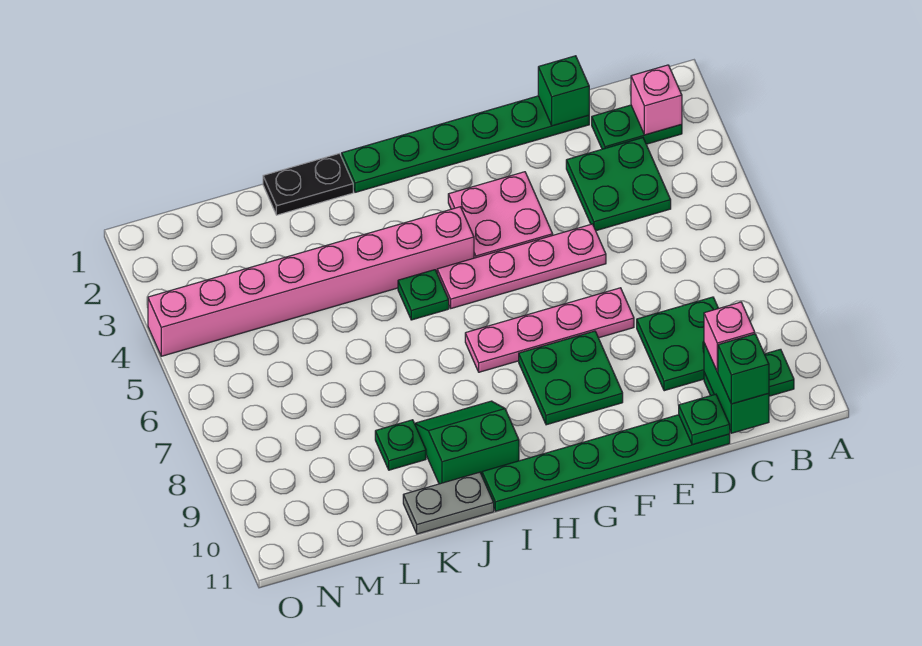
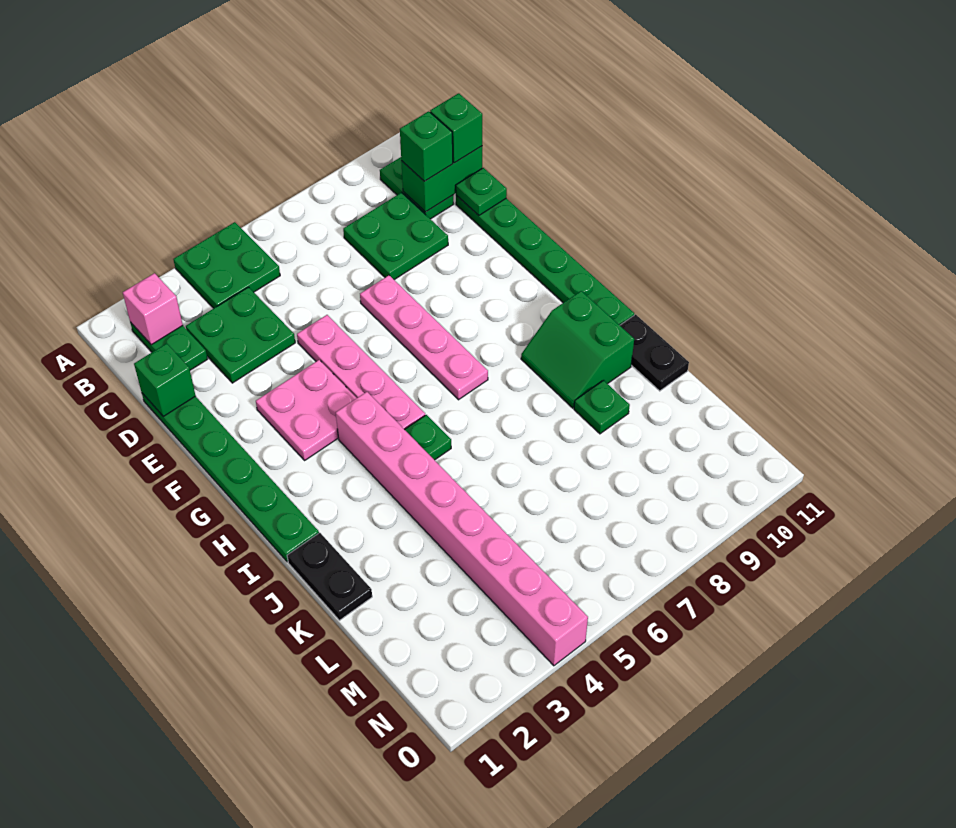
pink 1x1 brick [704,302,755,372] -> green 1x1 brick [400,111,453,181]
green 2x2 plate [519,331,623,425] -> green 2x2 plate moved to [173,222,280,308]
grey 1x2 plate [403,472,494,534] -> black 1x2 plate [620,314,689,391]

